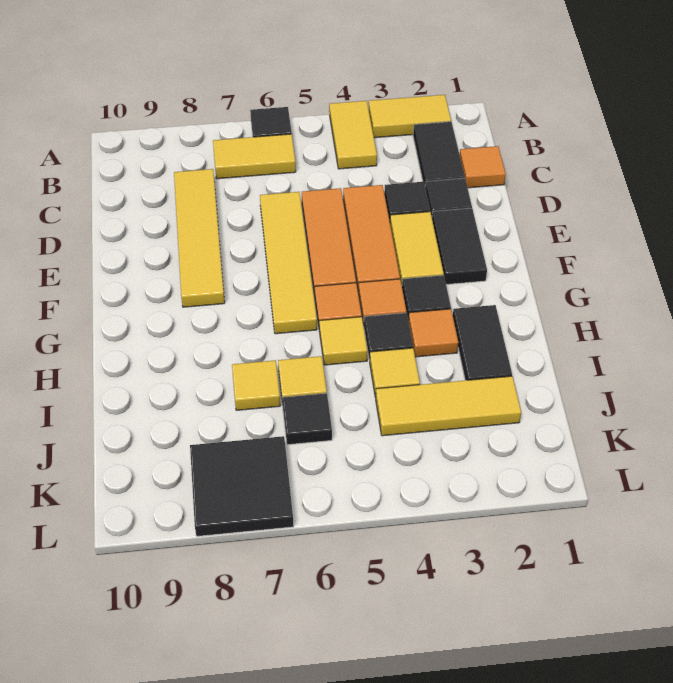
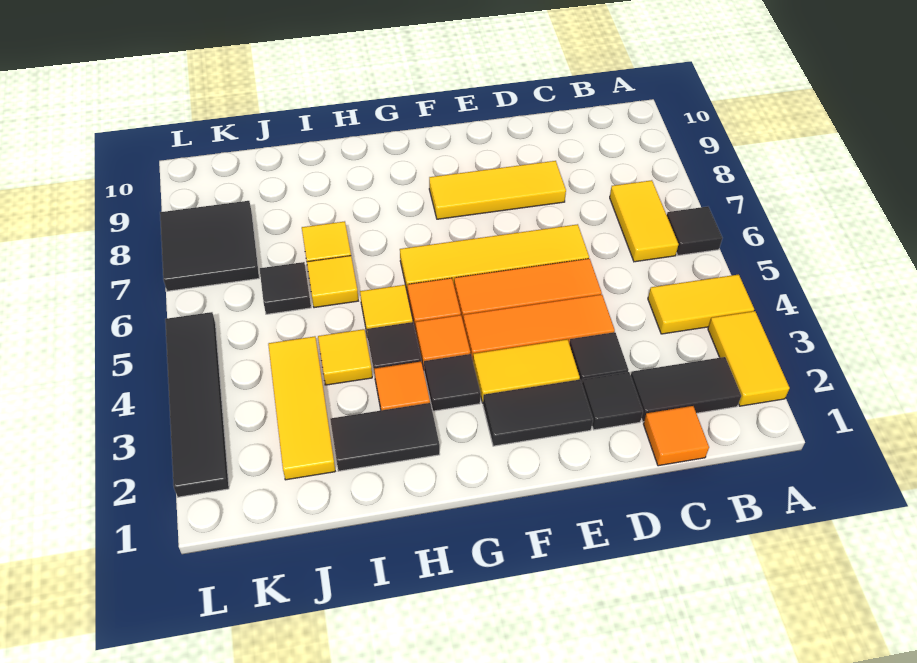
yellow 1x4 tile [174,169,225,307] -> yellow 1x3 tile [429,161,566,219]
none -> black 1x4 tile [165,312,229,497]

